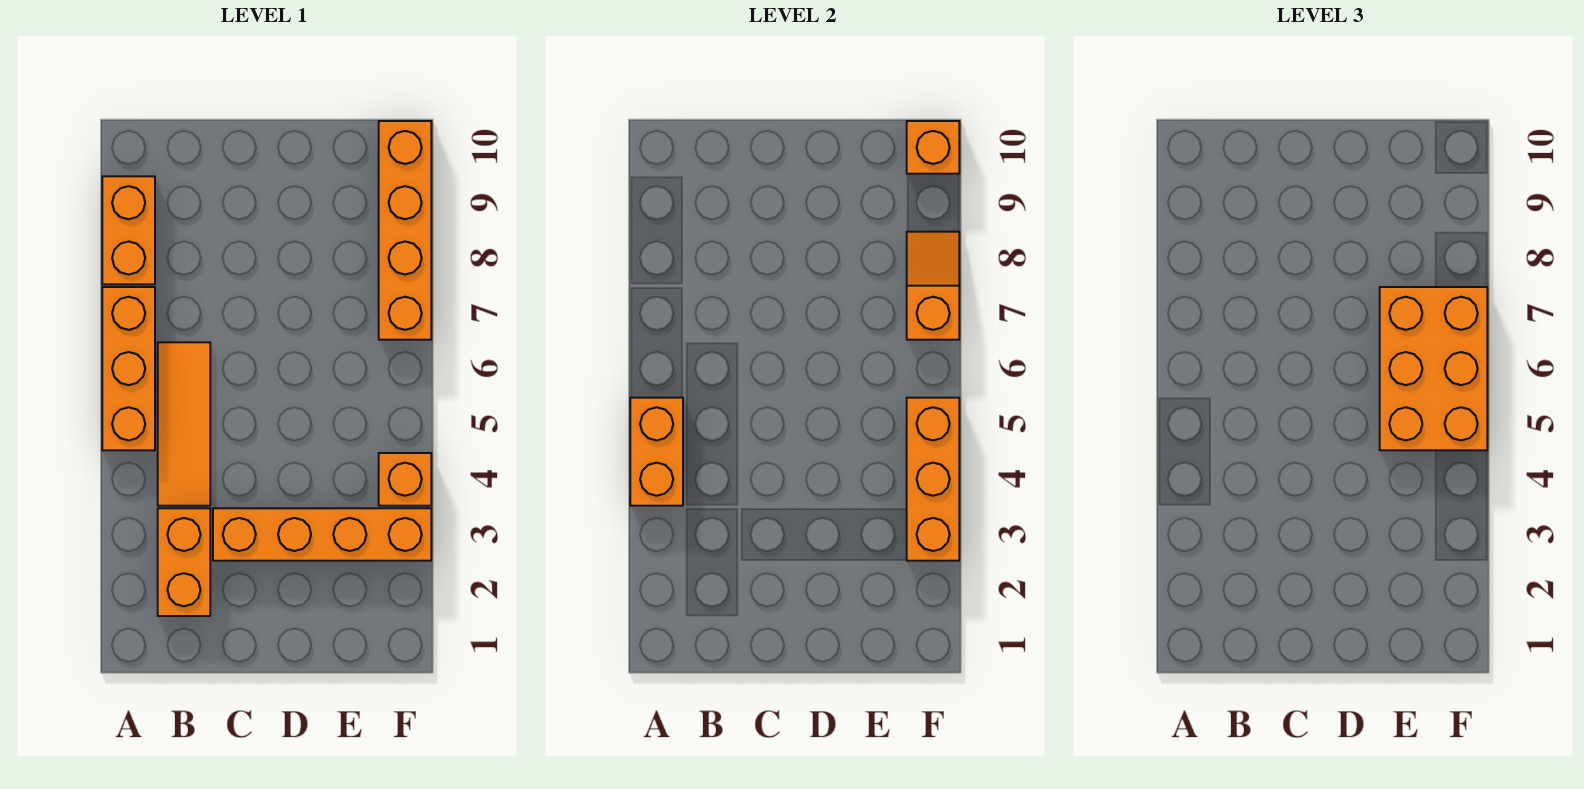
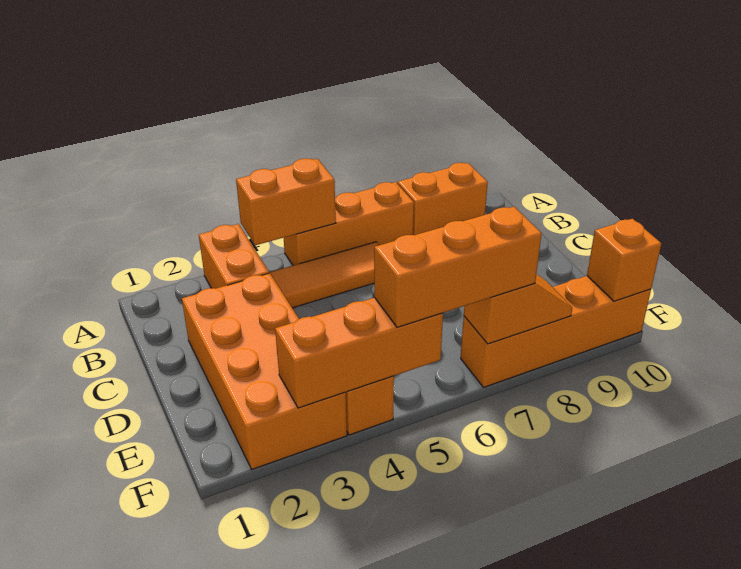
orange 1x2 brick [158,508,210,616] -> orange 1x2 brick turned to [199,224,269,289]
orange 1x4 brick [213,508,431,561] -> orange 2x4 brick [182,273,347,469]
orange 2x3 brick [1380,287,1487,450] -> orange 1x3 brick [374,207,542,327]

